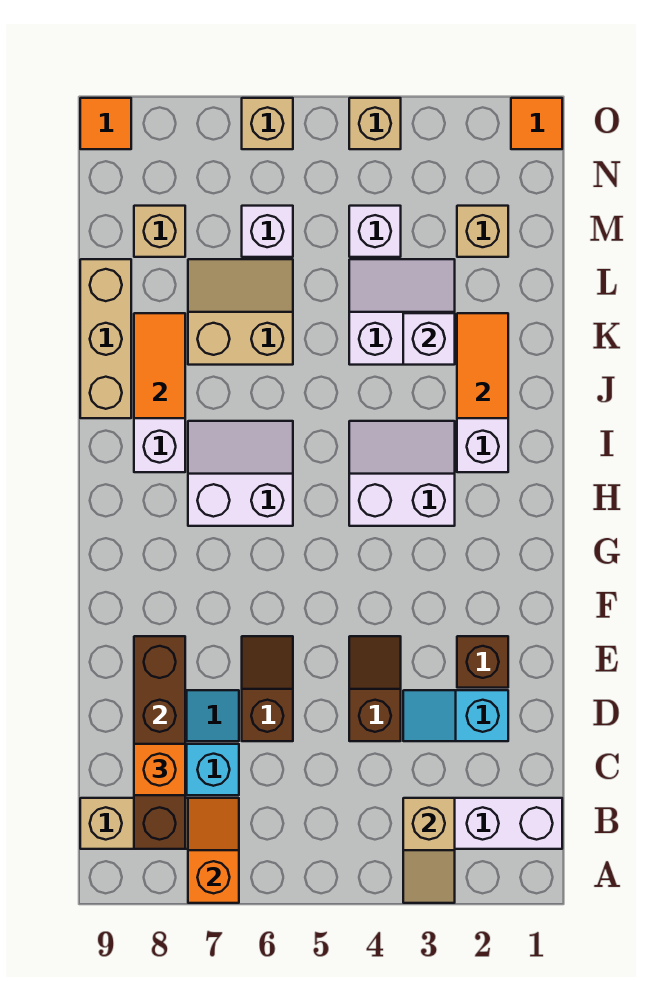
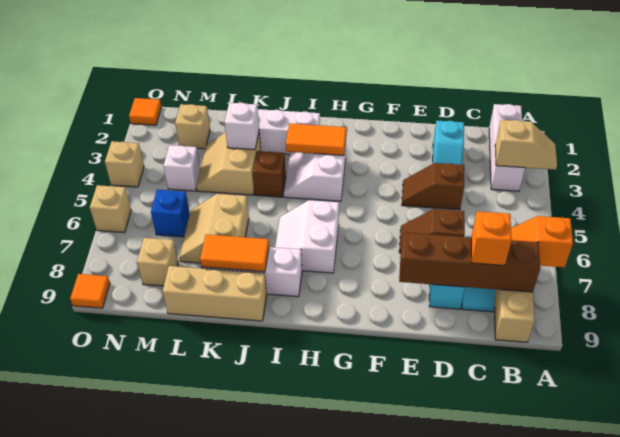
brown 1x1 brick [457,636,508,688] -> brown 1x1 brick moved to [253,151,286,197]
orange 1x2 tile [457,313,508,418] -> orange 1x2 tile moved to [286,123,346,155]
white 2x2 slope [349,259,455,365] -> tan 2x2 slope [196,132,261,195]
white 1x1 brick [242,206,293,257] -> blue 1x1 brick [151,190,190,237]

